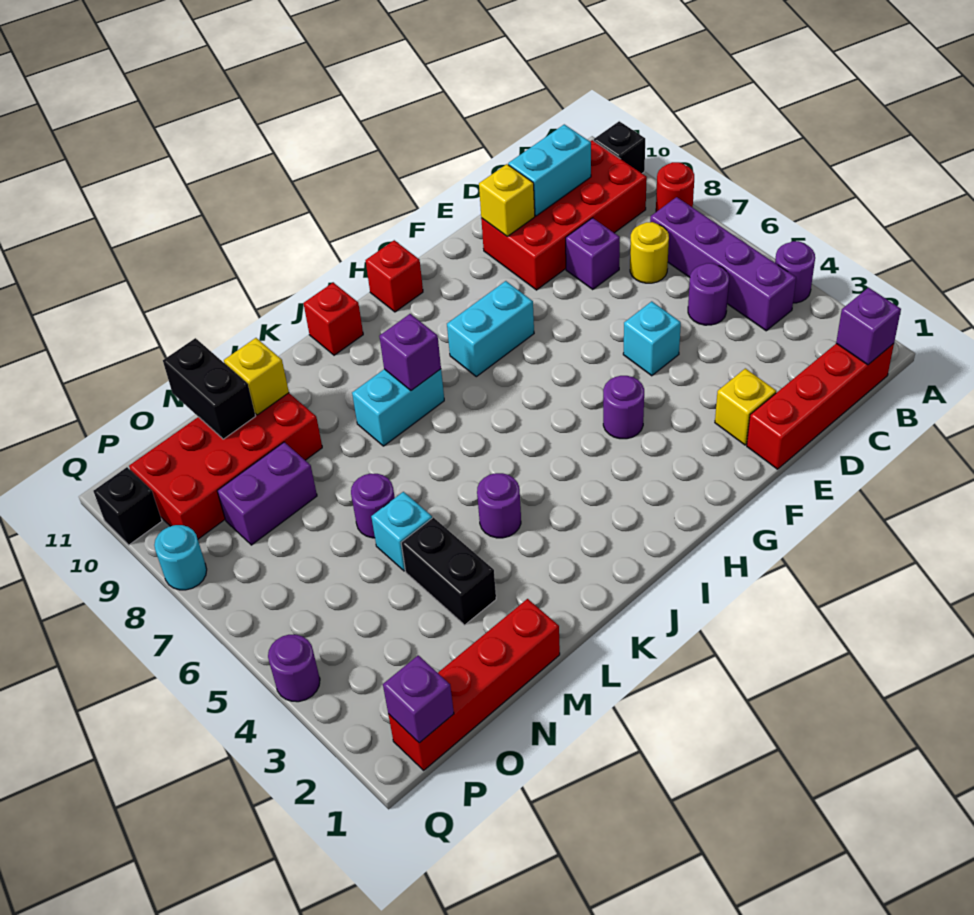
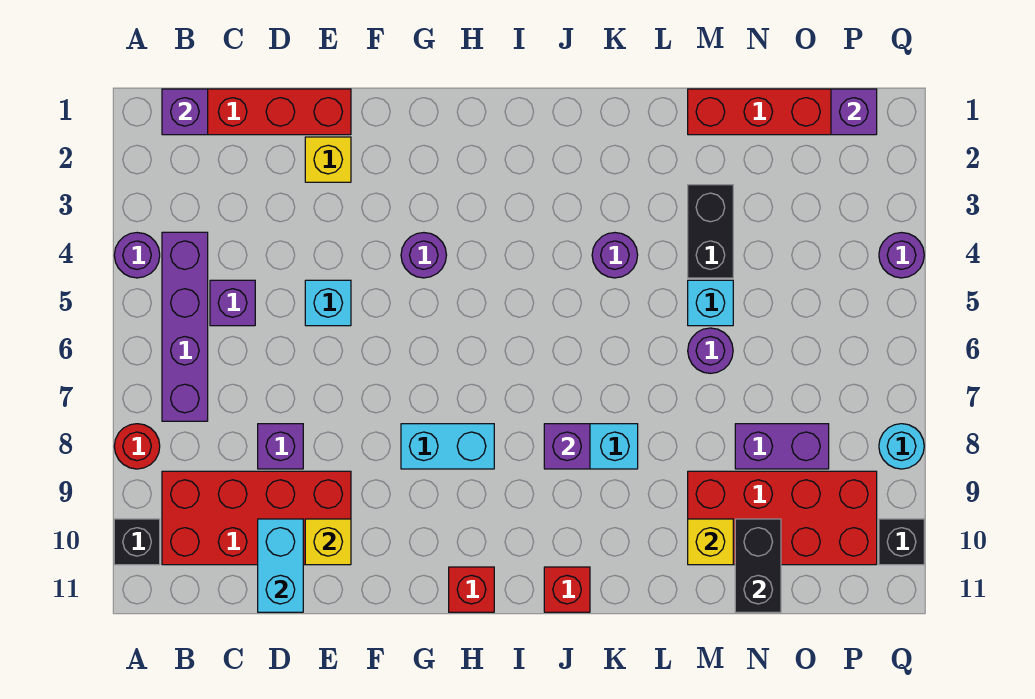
purple 1x1 round brick [688,263,729,325] -> purple 1x1 brick [210,280,255,326]
yellow 1x1 round brick [630,222,669,283] -> none
cyan 1x2 brick [508,124,591,216] -> cyan 1x2 brick turned to [258,519,303,612]

